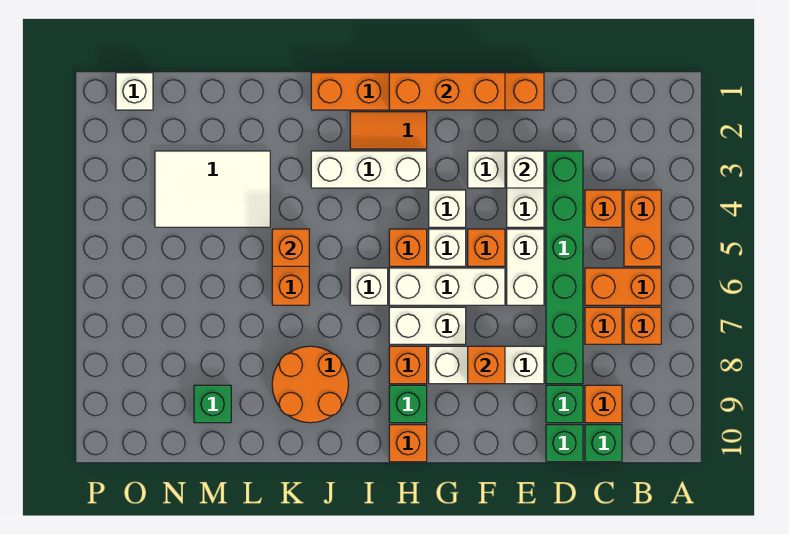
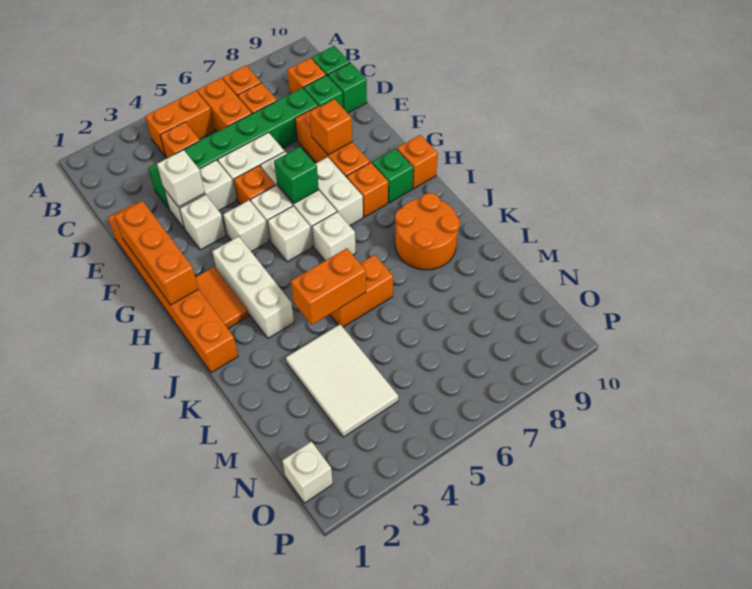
white 1x3 brick [429,346,544,384] -> orange 1x3 brick [295,106,370,178]
orange 1x1 brick [389,229,427,266] -> white 1x1 brick [268,206,312,262]
orange 1x1 brick [272,229,309,266] -> orange 1x2 brick [291,248,366,325]
green 1x1 brick [194,385,231,423] -> green 1x1 brick moved to [274,147,319,204]

